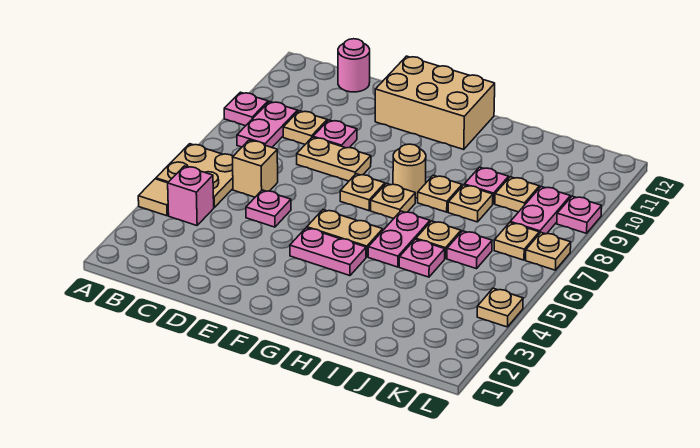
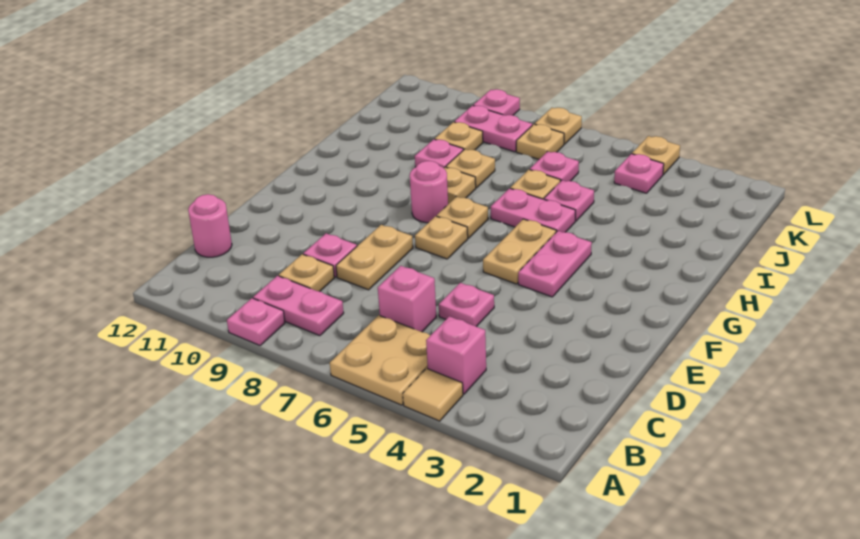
tan 1x1 brick [233,140,278,197] -> pink 1x1 brick [378,266,436,332]
tan 2x3 brick [375,56,495,149] -> none
tan 1x1 round brick [393,144,426,198] -> pink 1x1 round brick [410,161,448,223]
none -> pink 1x1 plate [614,154,664,193]

